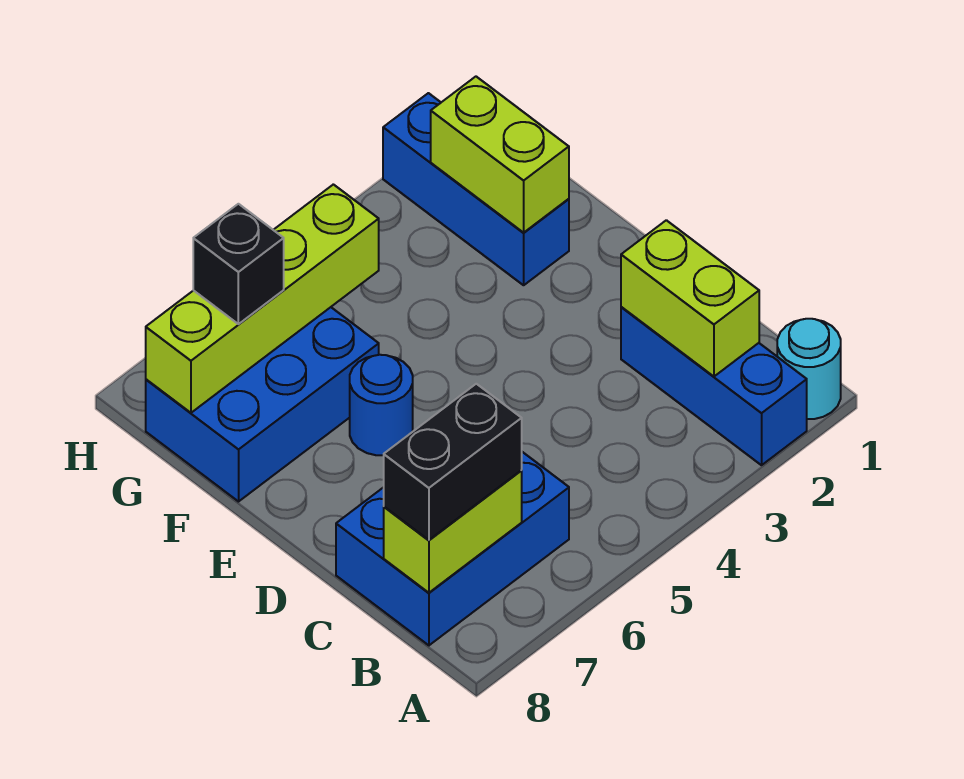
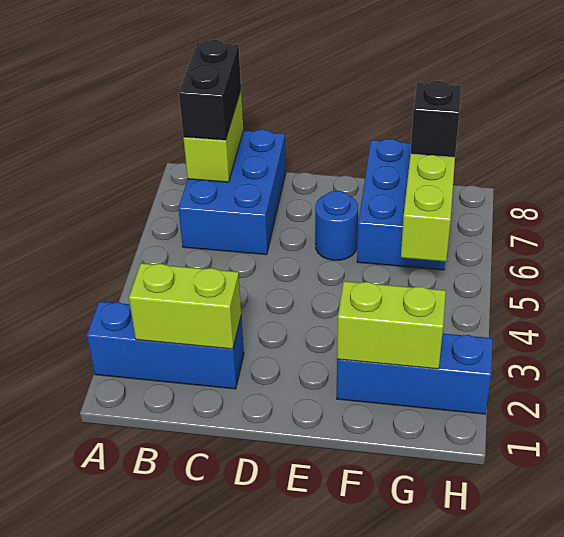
cyan 1x1 round brick [777,319,841,419] -> none

